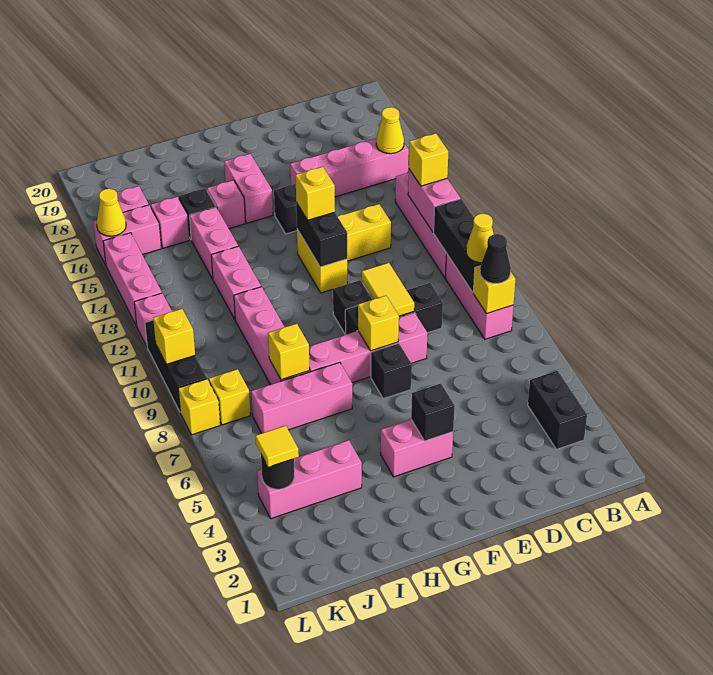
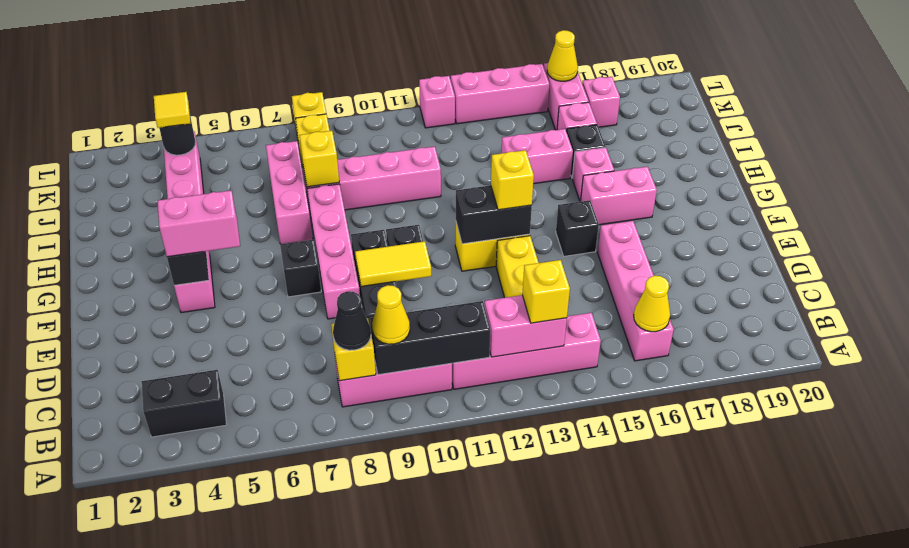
yellow 1x1 brick [358,296,399,351] -> none
pink 1x2 brick [211,246,261,319] -> pink 1x2 brick moved to [157,191,240,257]
black 1x3 brick [145,320,207,412] -> none
yellow 1x1 brick [153,309,195,364] -> none

